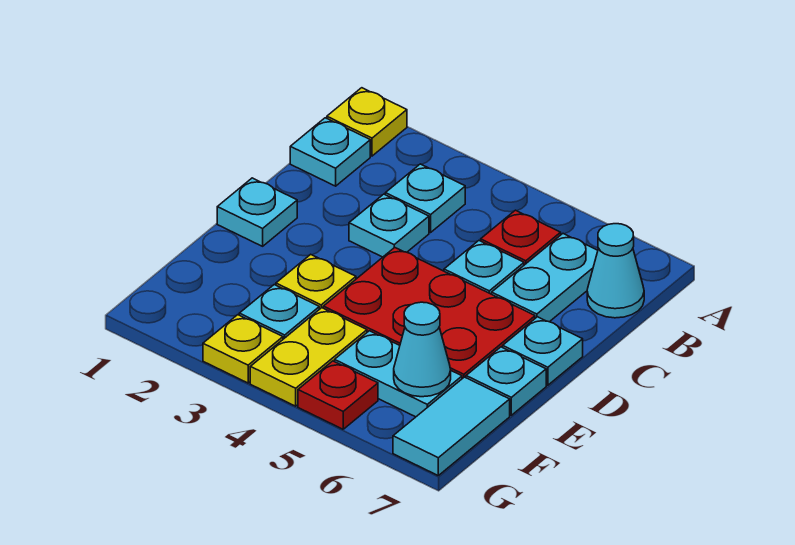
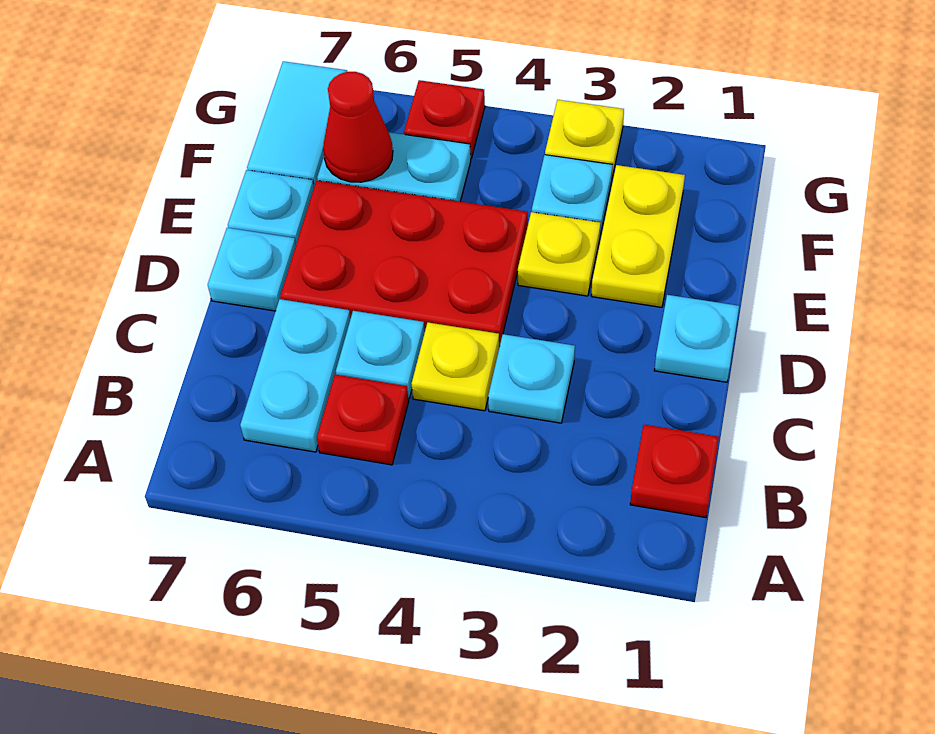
yellow 1x1 plate [327,88,407,156] -> yellow 1x1 plate moved to [412,322,499,411]
cyan 1x1 plate [290,118,370,186] -> red 1x1 plate [630,425,719,518]
cyan 1x1 plate [385,164,465,232] -> none
cyan 1x1 cone [587,224,644,318] -> none
yellow 1x2 plate [250,308,367,406] -> yellow 1x2 plate moved to [591,165,685,307]
cyan 1x1 cone [394,302,451,397] -> red 1x1 cone [323,72,393,182]

